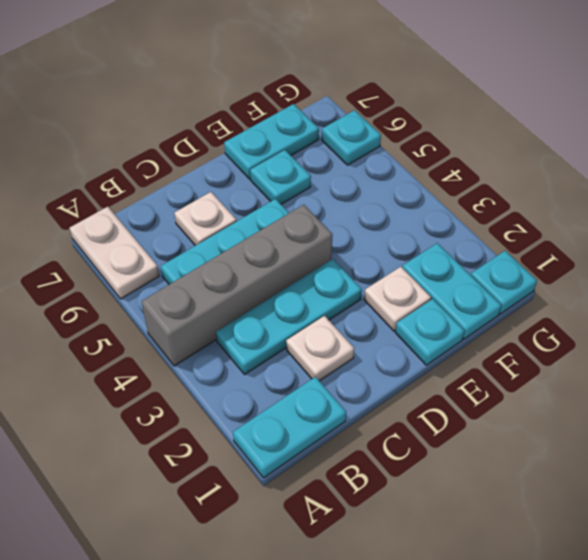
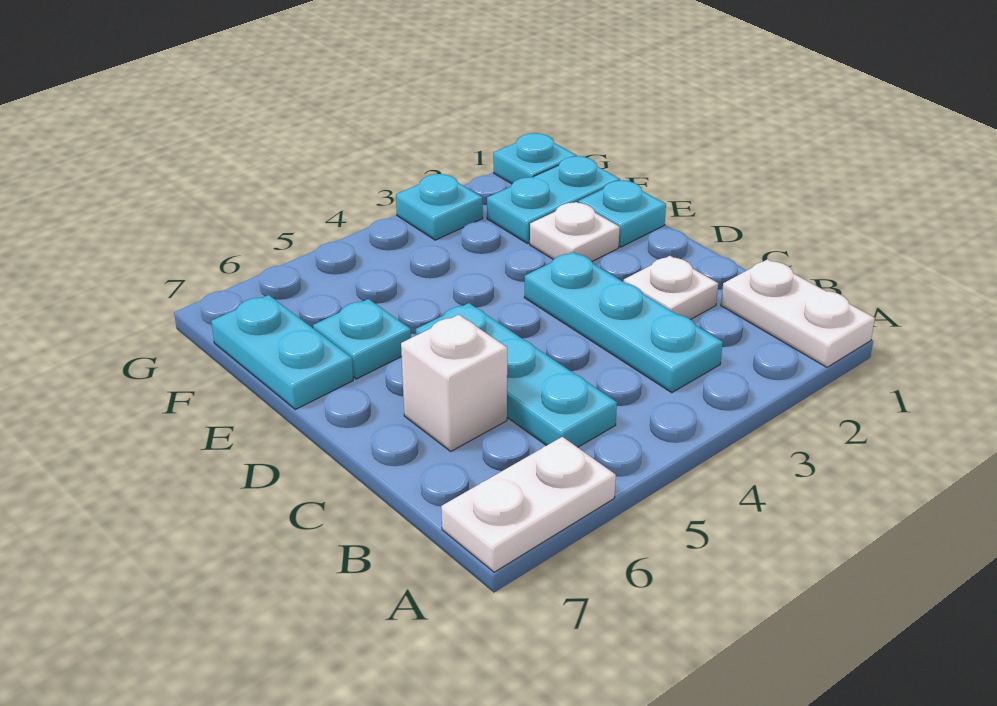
cyan 1x2 plate [233,377,346,478] -> white 1x2 plate [721,259,875,367]
grey 1x4 brick [141,205,333,366] -> none
white 1x1 plate [174,192,237,246] -> white 1x1 brick [401,315,507,451]
cyan 1x1 plate [322,110,381,165] -> cyan 1x1 plate moved to [396,174,483,240]

